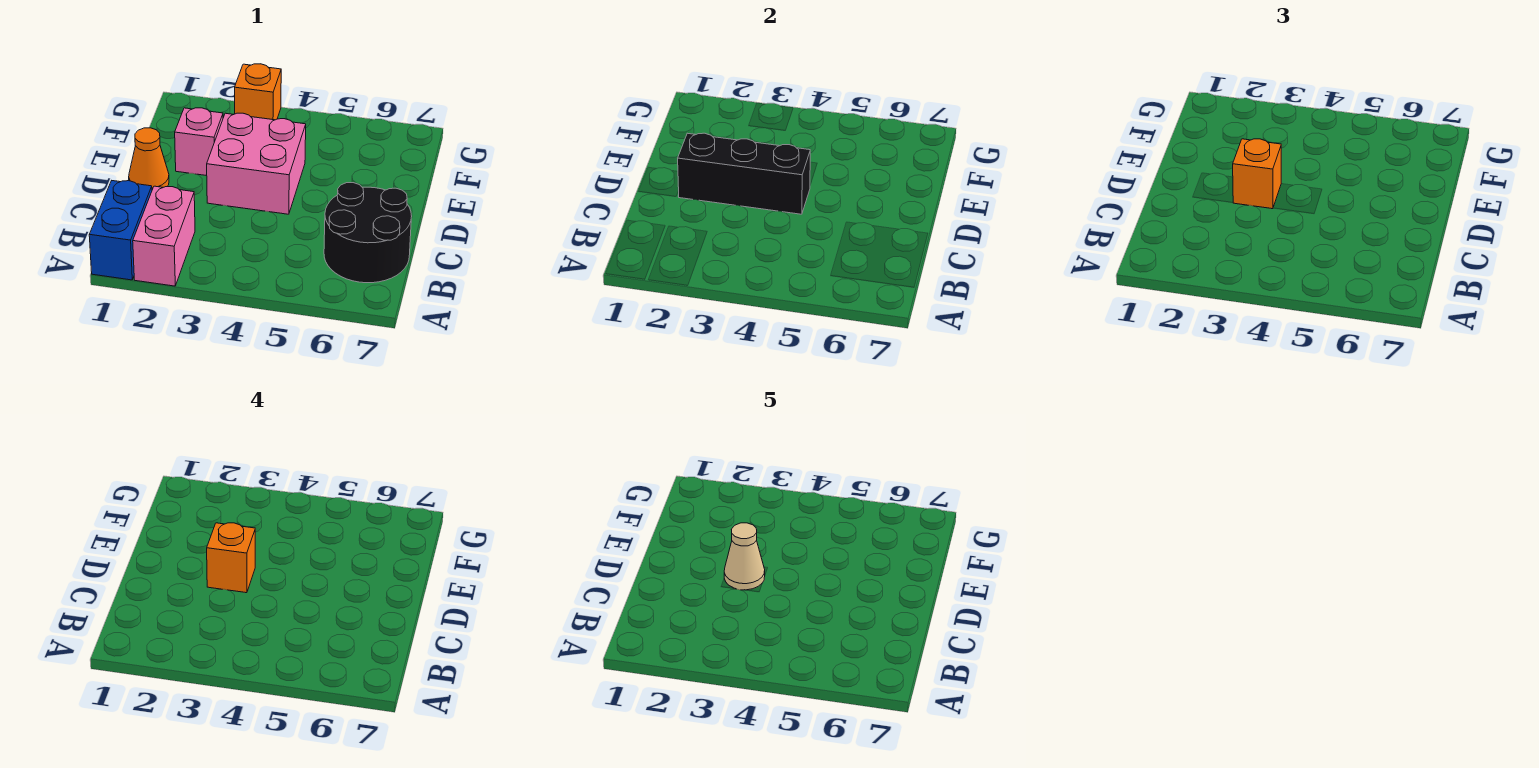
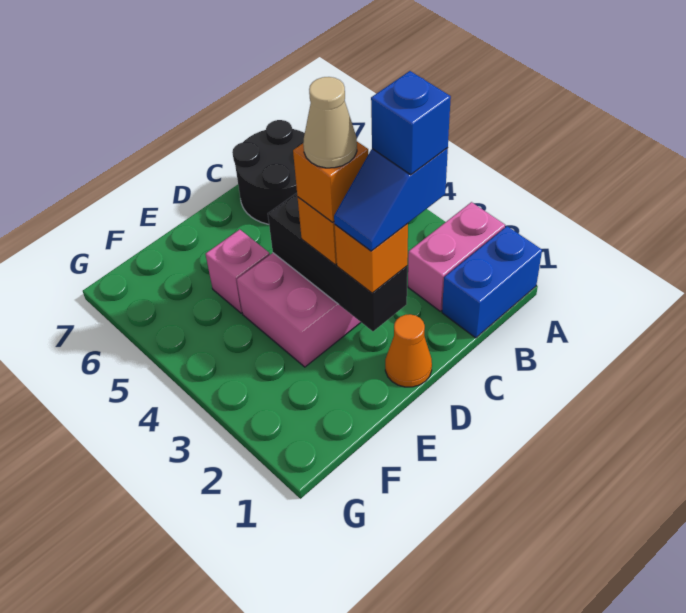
none -> blue 1x2 slope [334,148,448,251]
none -> blue 1x1 brick [371,71,451,175]
pink 1x1 brick [175,108,223,176] -> pink 1x1 brick moved to [206,229,270,313]
orange 1x1 brick [235,64,281,120] -> orange 1x1 brick moved to [335,224,408,293]

